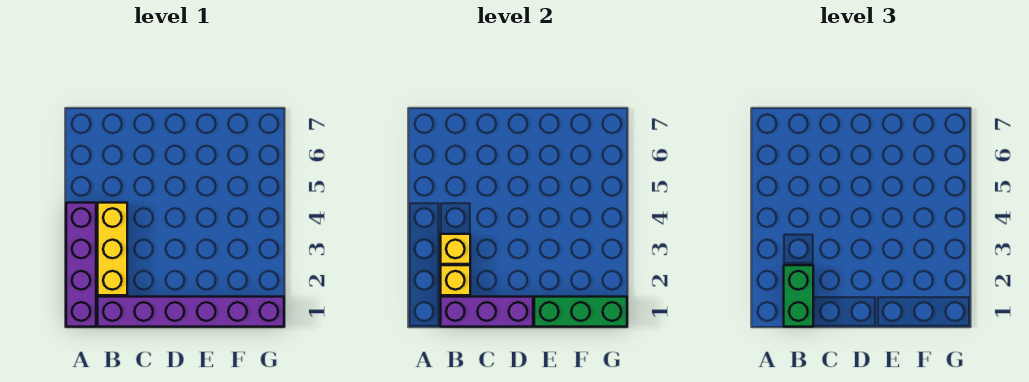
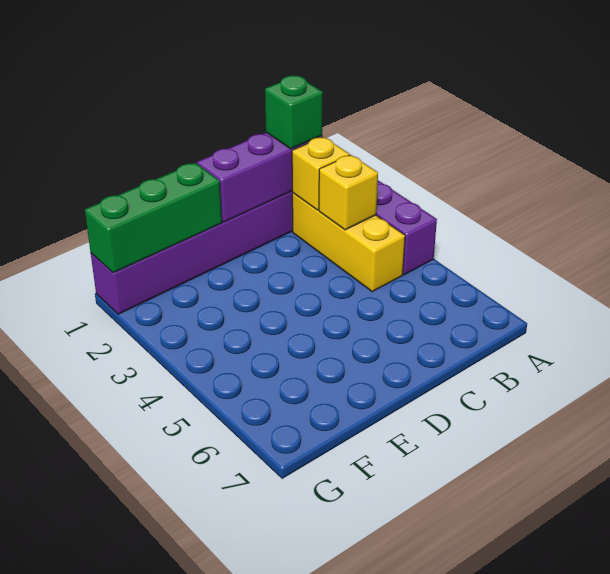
green 1x2 brick [784,265,813,327] -> green 1x1 brick [265,76,323,149]

